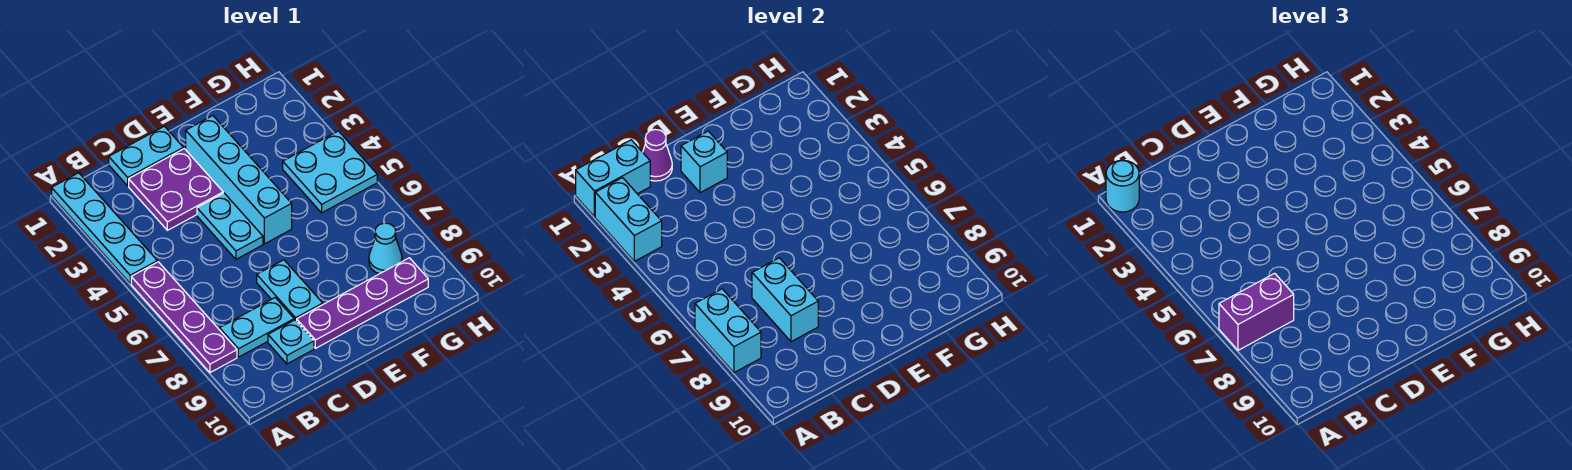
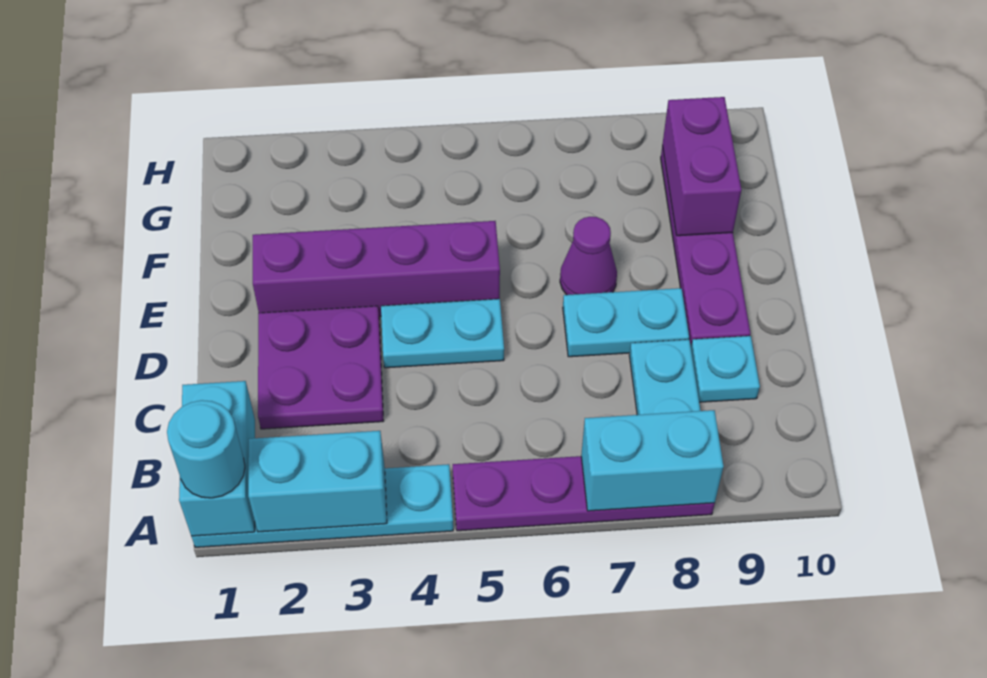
purple 1x2 brick [1219,273,1294,350] -> purple 1x2 brick moved to [663,97,741,236]
cyan 1x2 plate [109,126,183,186] -> none
purple 1x1 cone [643,130,672,181] -> purple 1x1 cone moved to [560,217,617,295]
cyan 1x2 brick [752,258,818,342] -> none
cyan 1x1 brick [681,131,727,193] -> none
cyan 1x4 brick [186,116,292,244] -> purple 1x4 brick [253,221,500,316]
cyan 2x2 plate [283,131,377,213] -> none
cyan 1x1 cone [369,223,402,274] -> none

